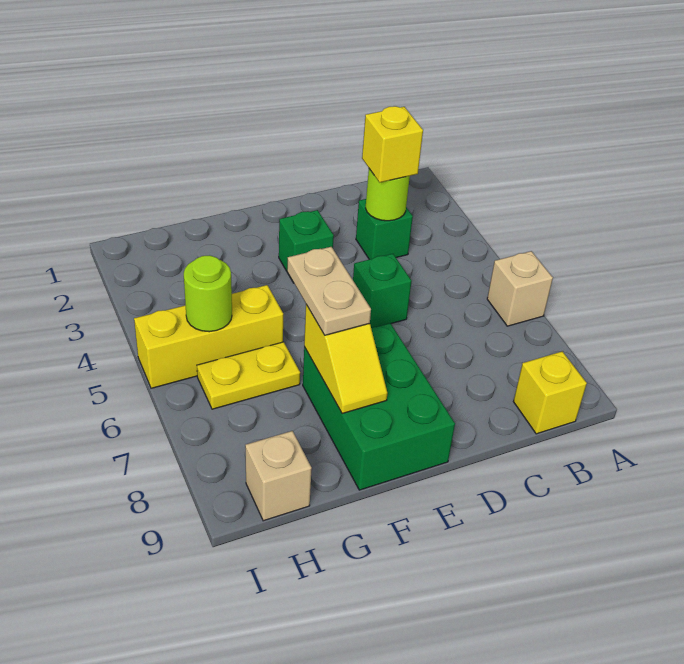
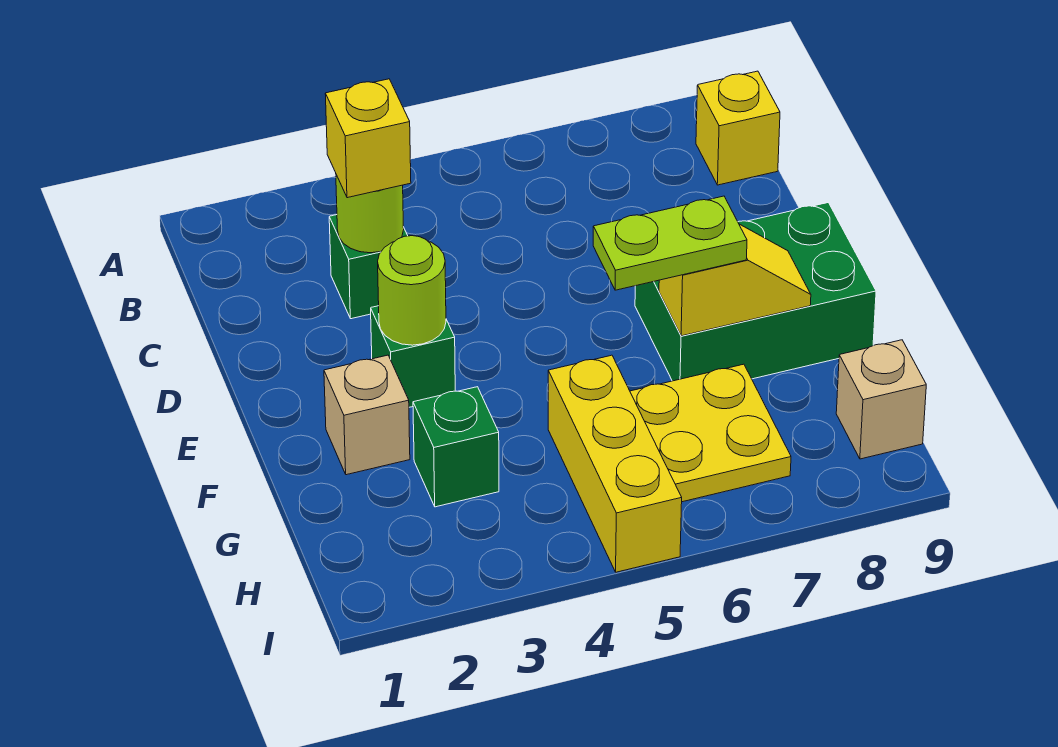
tan 1x1 brick [487,251,553,326] -> tan 1x1 brick moved to [324,355,410,475]
green 1x1 brick [353,254,411,328] -> green 1x1 brick moved to [413,387,499,507]
tan 1x2 plate [287,247,371,335] -> lime 1x2 plate [593,196,747,290]
yellow 1x2 plate [197,342,300,409] -> yellow 2x2 plate [630,364,791,502]
lime 1x1 round brick [184,255,232,332] -> lime 1x1 round brick moved to [378,236,446,345]

